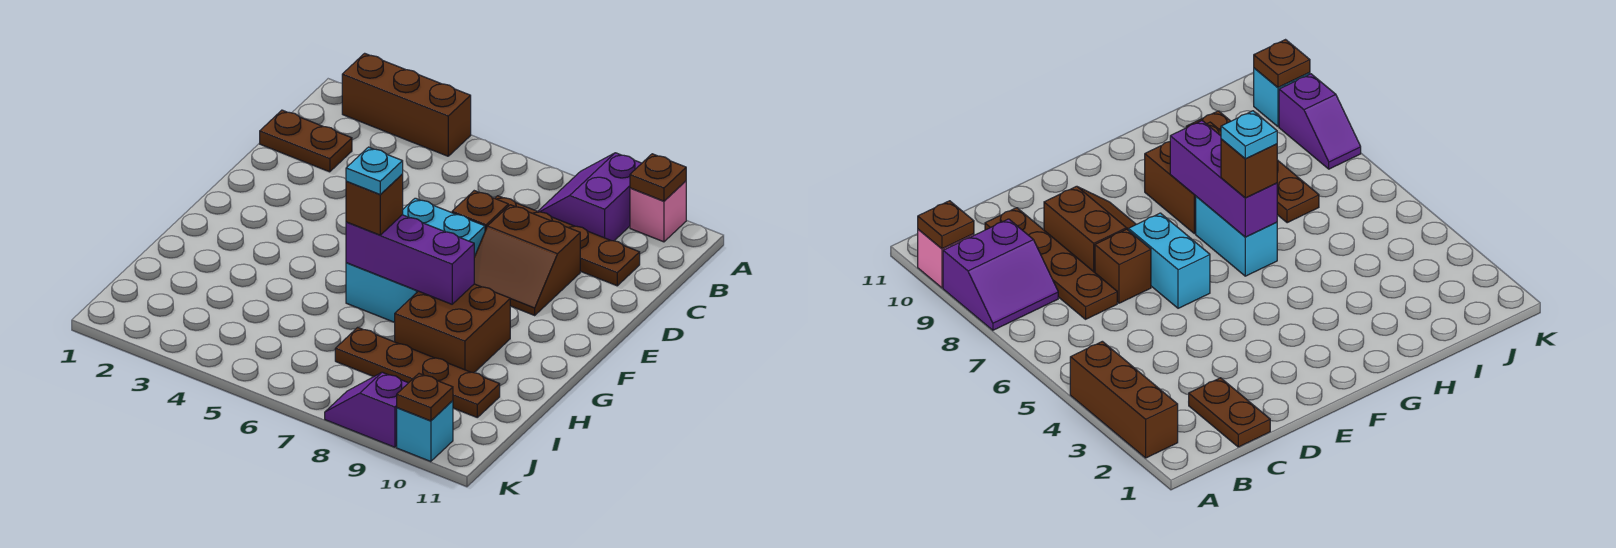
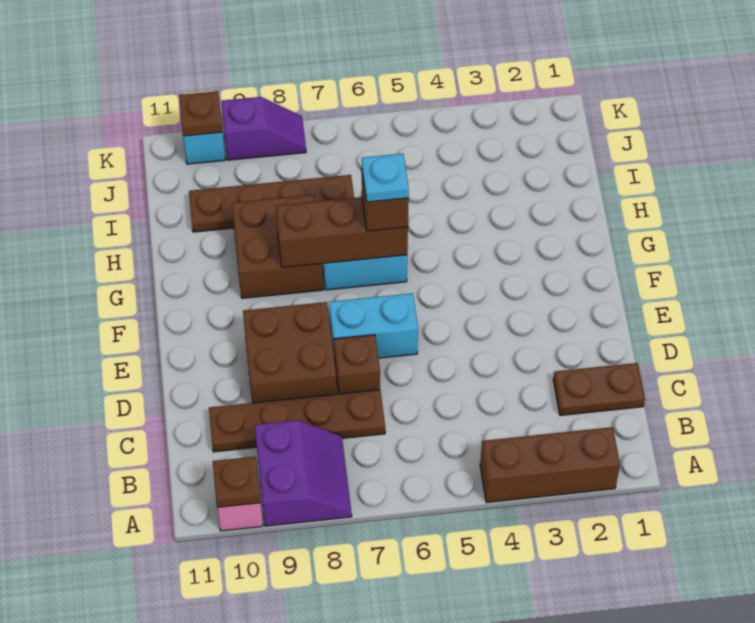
brown 2x2 slope [474,205,580,315] -> brown 2x2 brick [243,302,337,403]
purple 1x3 brick [346,215,474,304] -> brown 1x3 brick [276,197,408,267]

